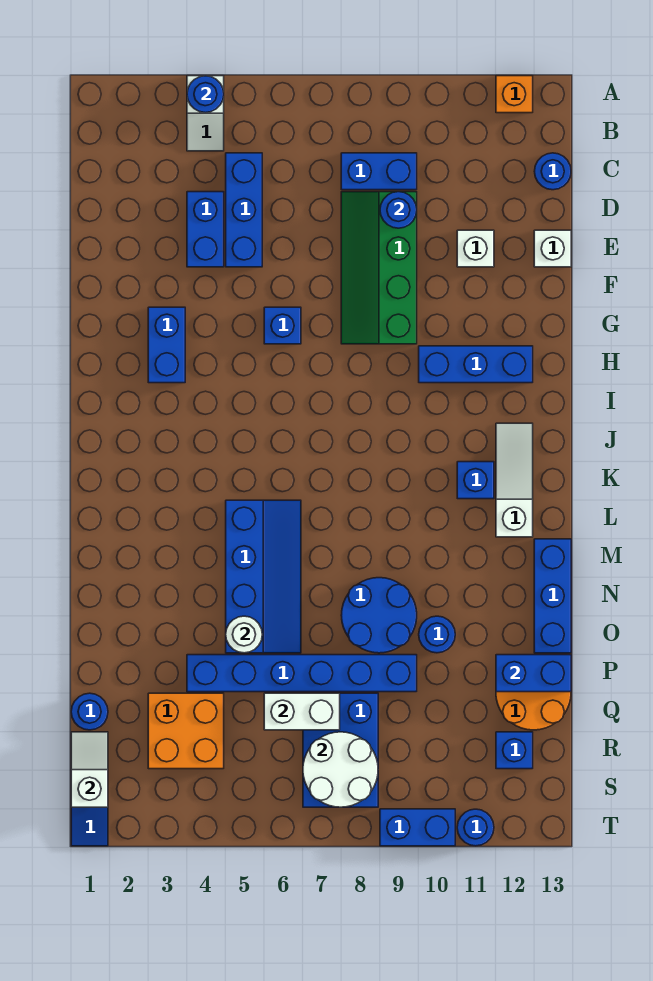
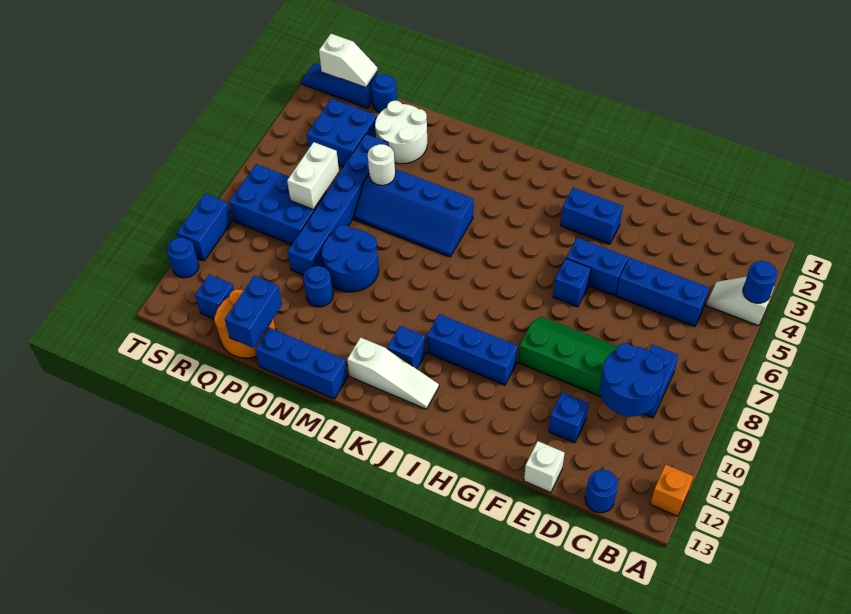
blue 1x2 brick [187,192,224,267] -> blue 1x2 brick moved to [566,238,628,296]
blue 1x1 round brick [380,192,417,228] -> blue 2x2 round brick [600,343,664,416]
white 1x1 brick [457,230,494,267] -> blue 1x1 brick [549,392,589,443]
blue 1x3 brick [419,346,533,383] -> blue 1x3 brick turned to [427,314,518,385]
orange 2x2 brick [148,693,224,769] -> blue 2x2 brick [307,99,377,167]
white 2x2 round brick [303,732,378,807] -> white 2x2 round brick moved to [375,100,427,164]

